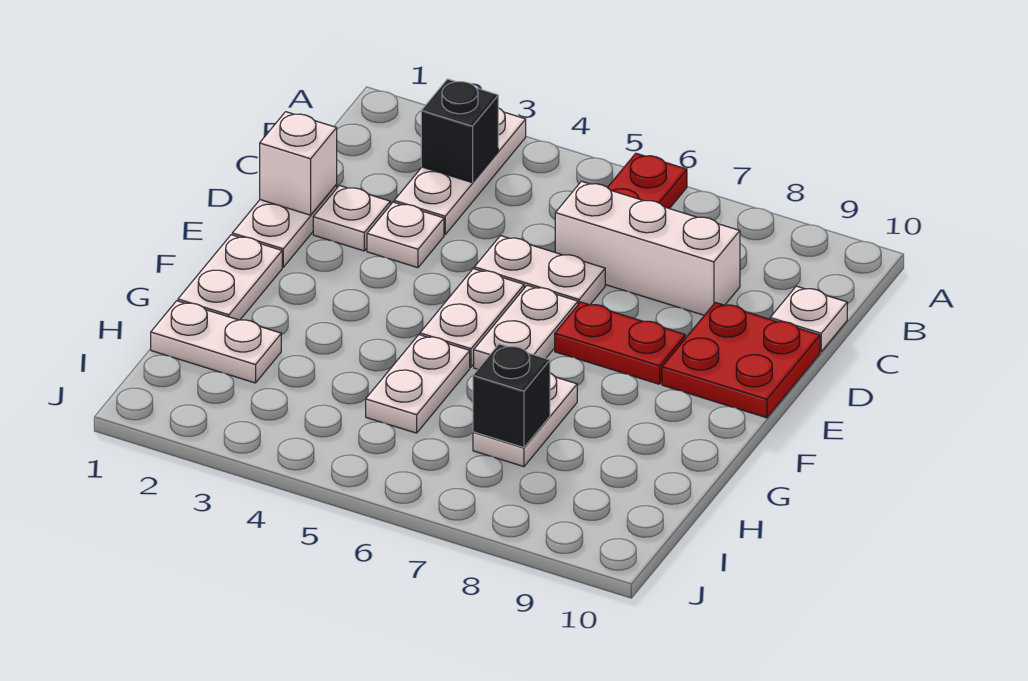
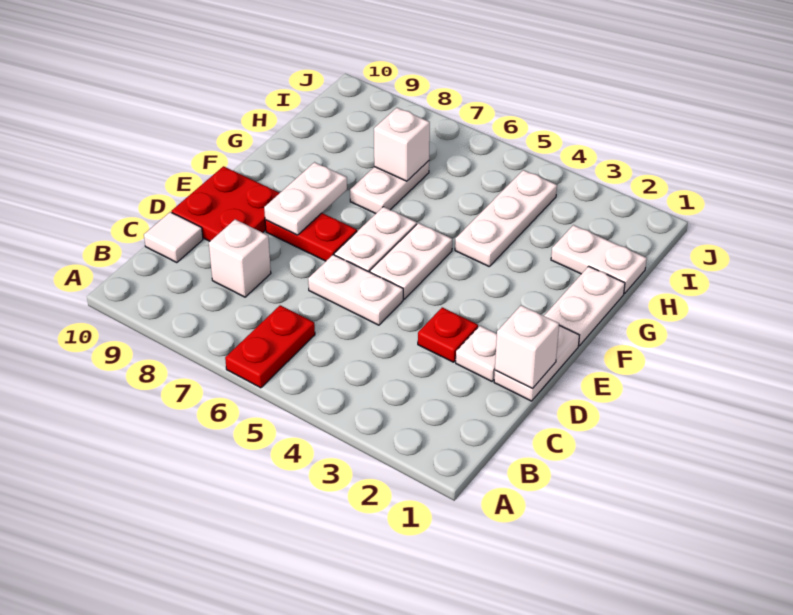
white 1x3 plate [394,108,526,235] -> white 1x3 plate moved to [455,170,557,266]
black 1x1 brick [421,79,498,183] -> none
white 1x3 brick [555,181,740,315] -> white 1x1 brick [209,219,271,297]
white 1x1 plate [770,286,847,352] -> white 1x1 tile [144,212,203,263]
white 1x1 plate [367,202,444,268] -> red 1x1 plate [418,307,478,362]
white 1x2 plate [366,335,470,433] -> white 1x2 plate moved to [264,162,347,235]
black 1x1 brick [473,344,550,448] -> white 1x1 brick [374,108,430,181]

